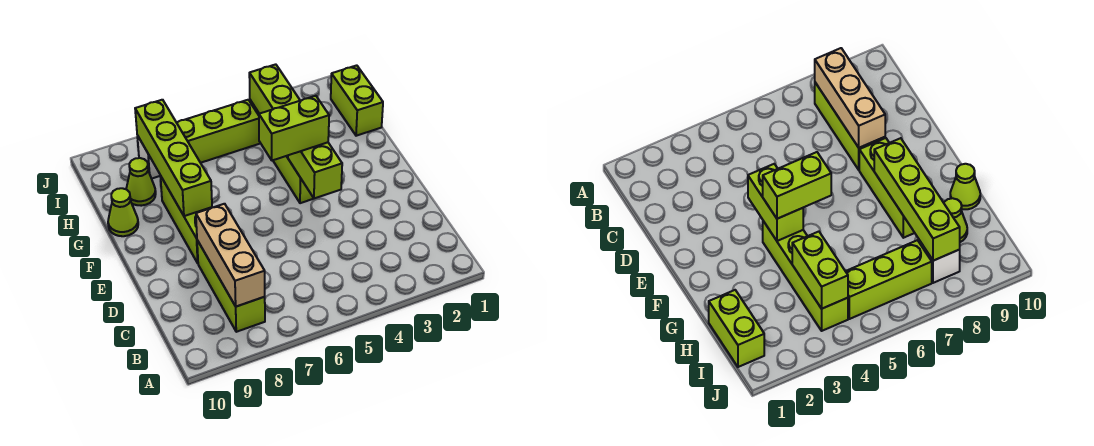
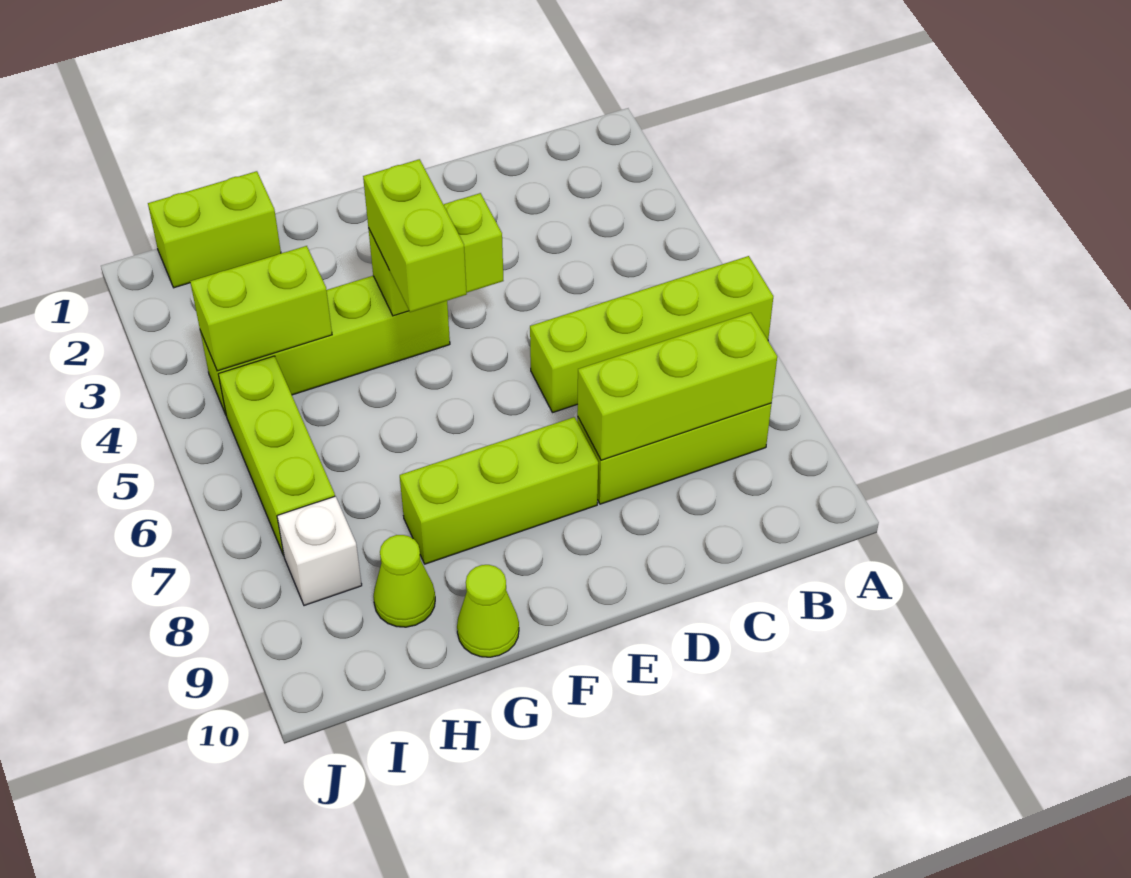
tan 1x3 brick [196,204,265,307] -> lime 1x3 brick [577,313,777,460]
lime 1x4 brick [135,100,212,216] -> lime 1x4 brick moved to [530,256,773,413]

